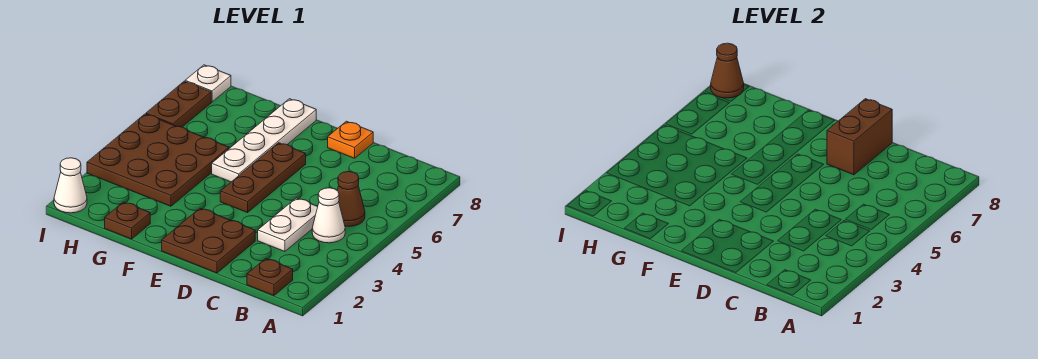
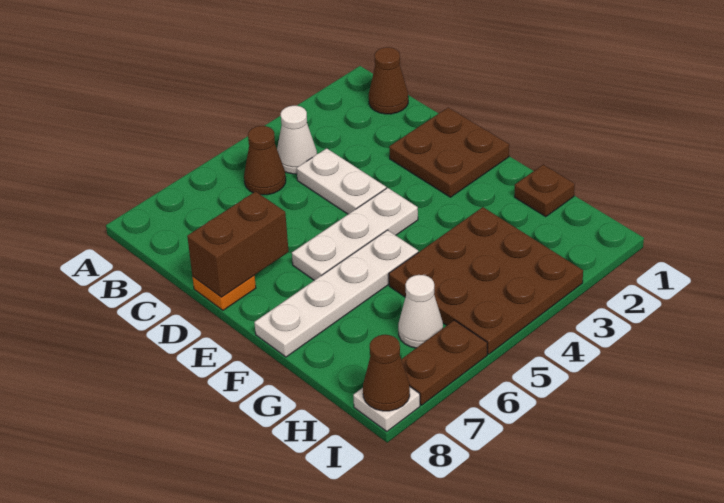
brown 1x1 plate [247,259,293,295] -> brown 1x1 cone [369,47,408,114]
white 1x2 plate [258,198,318,252] -> white 1x2 plate turned to [297,148,386,214]
brown 1x3 plate [220,143,306,213] -> white 1x3 plate [292,188,418,280]
white 1x1 cone [54,158,87,213] -> white 1x1 cone moved to [398,275,443,348]

